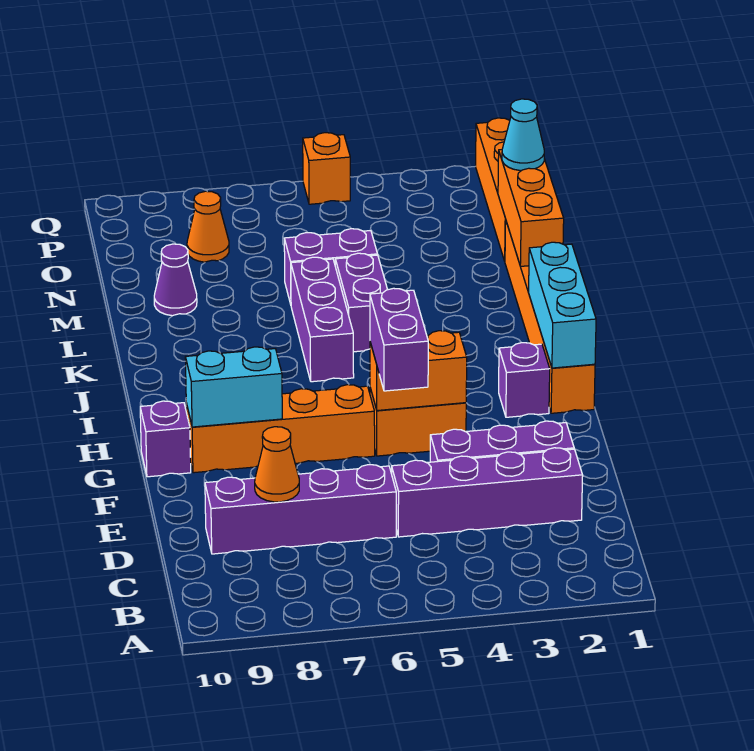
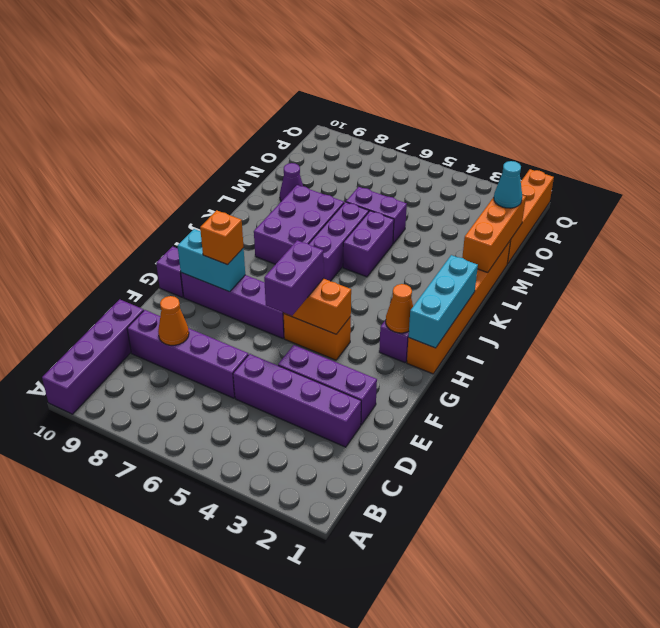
none -> purple 1x4 brick [42,299,144,414]
orange 1x4 brick [186,385,375,473] -> purple 1x4 brick [181,273,284,338]
none -> purple 2x3 brick [254,185,344,264]
orange 1x1 cone [187,191,229,262] -> orange 1x1 cone moved to [386,284,413,333]
orange 1x1 brick [303,133,350,204] -> orange 1x1 brick moved to [200,210,244,265]

